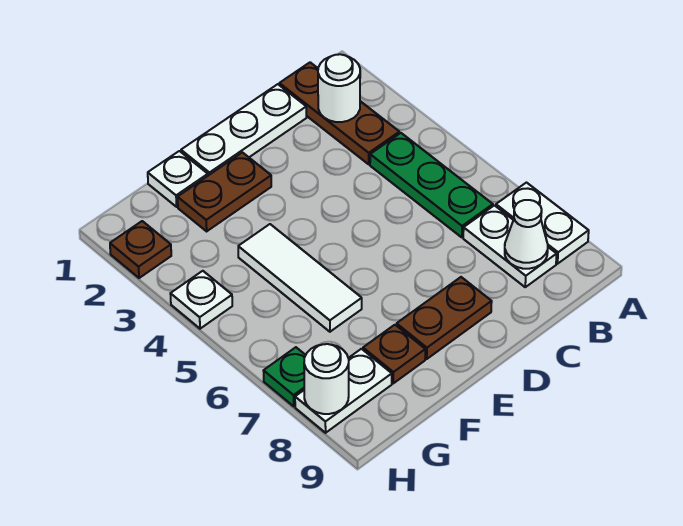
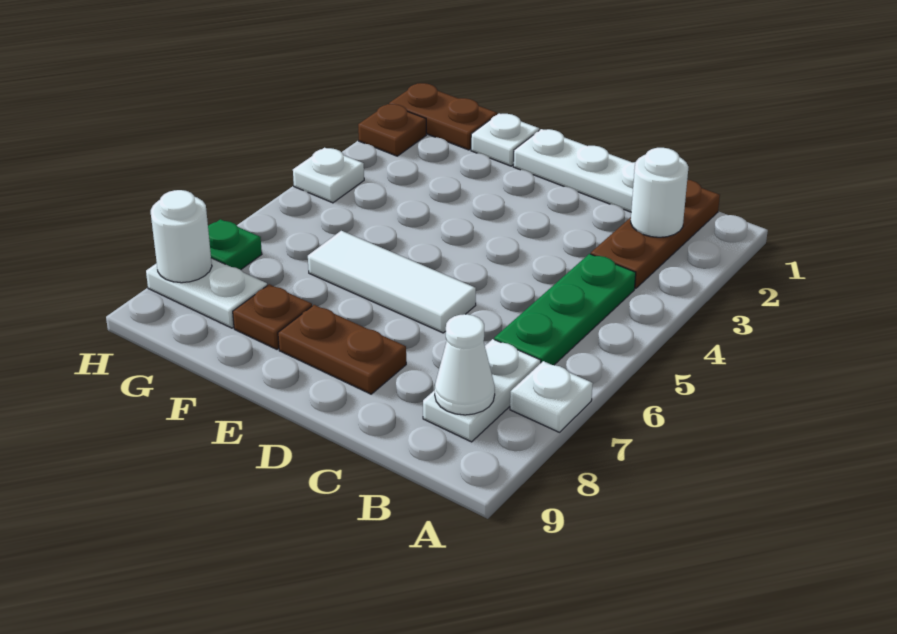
white 1x2 plate [496,183,589,264] -> white 1x1 plate [510,361,593,432]
brown 1x2 plate [178,152,271,231] -> brown 1x2 plate moved to [389,83,497,150]
white 1x3 tile [238,224,362,332] -> white 1x3 tile turned to [308,231,476,333]

